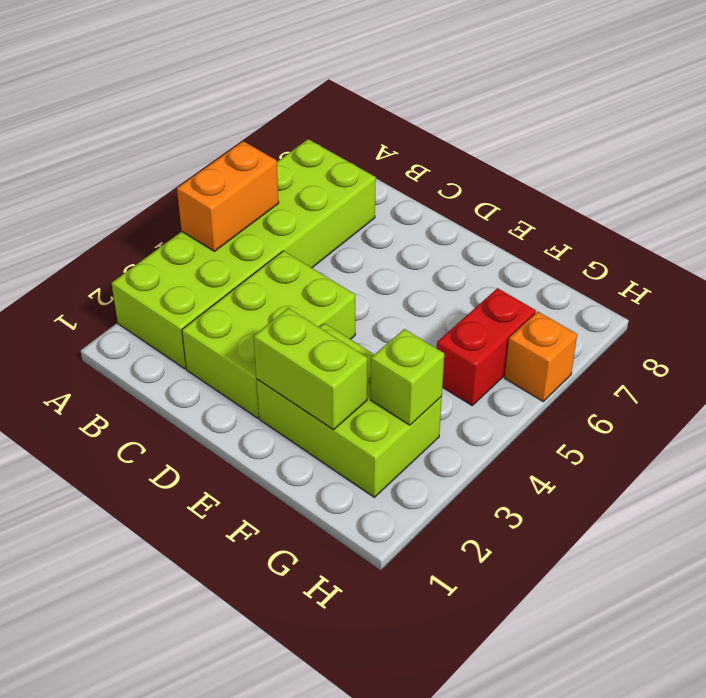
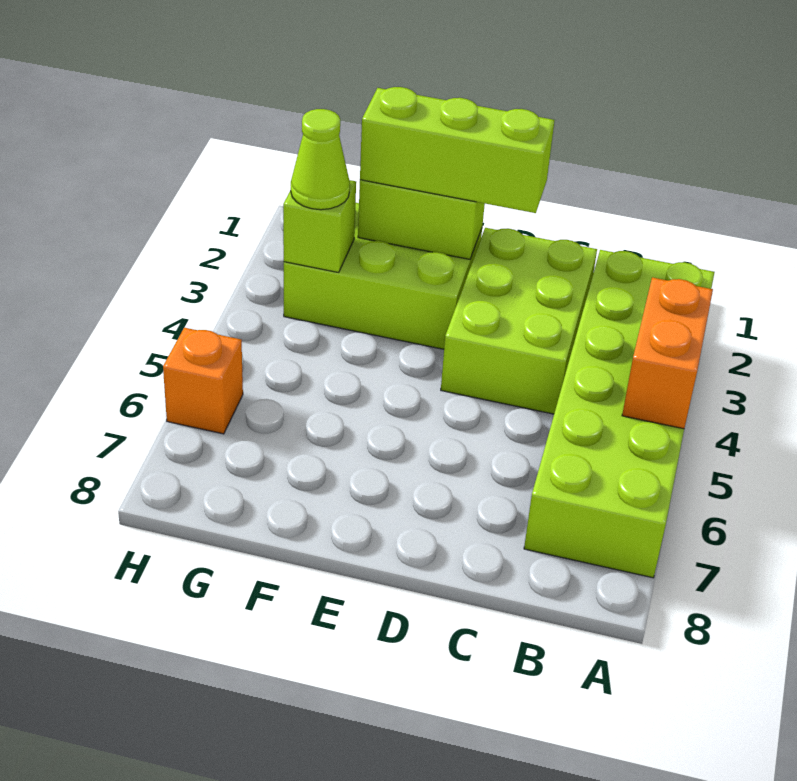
none -> lime 1x3 brick [360,87,555,213]
none -> lime 1x1 cone [291,109,350,210]
red 1x2 brick [437,288,536,405] -> none

